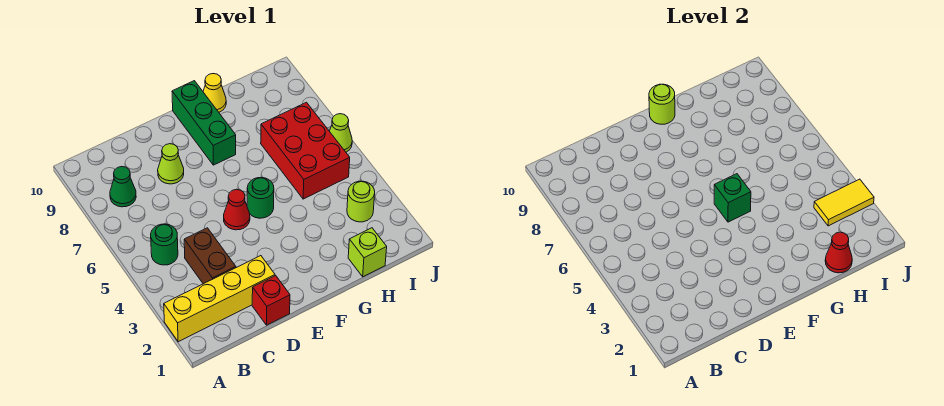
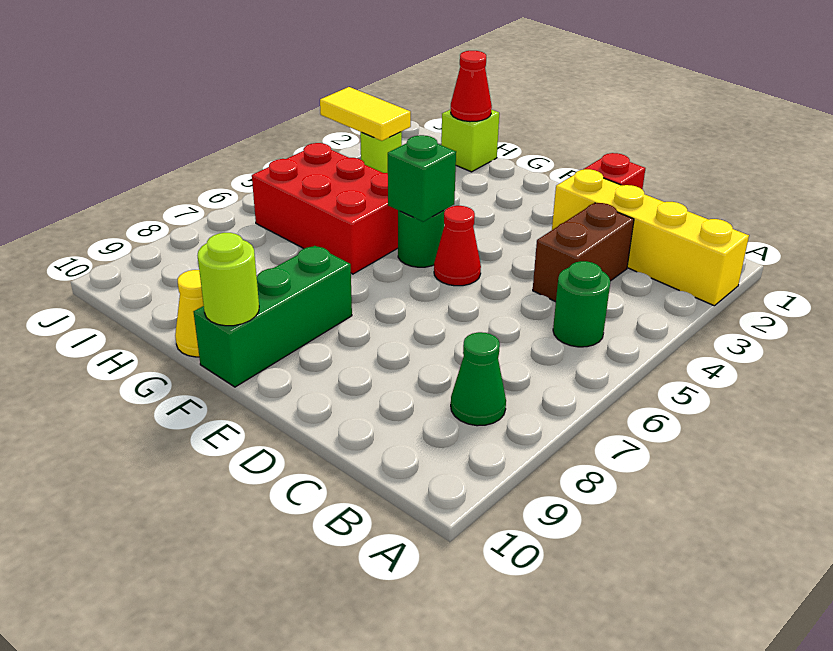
lime 1x1 cone [158,144,184,184] -> none
red 2x3 brick [261,102,350,199] -> red 2x3 brick turned to [252,143,398,274]
lime 1x1 cone [330,114,352,152] -> none

